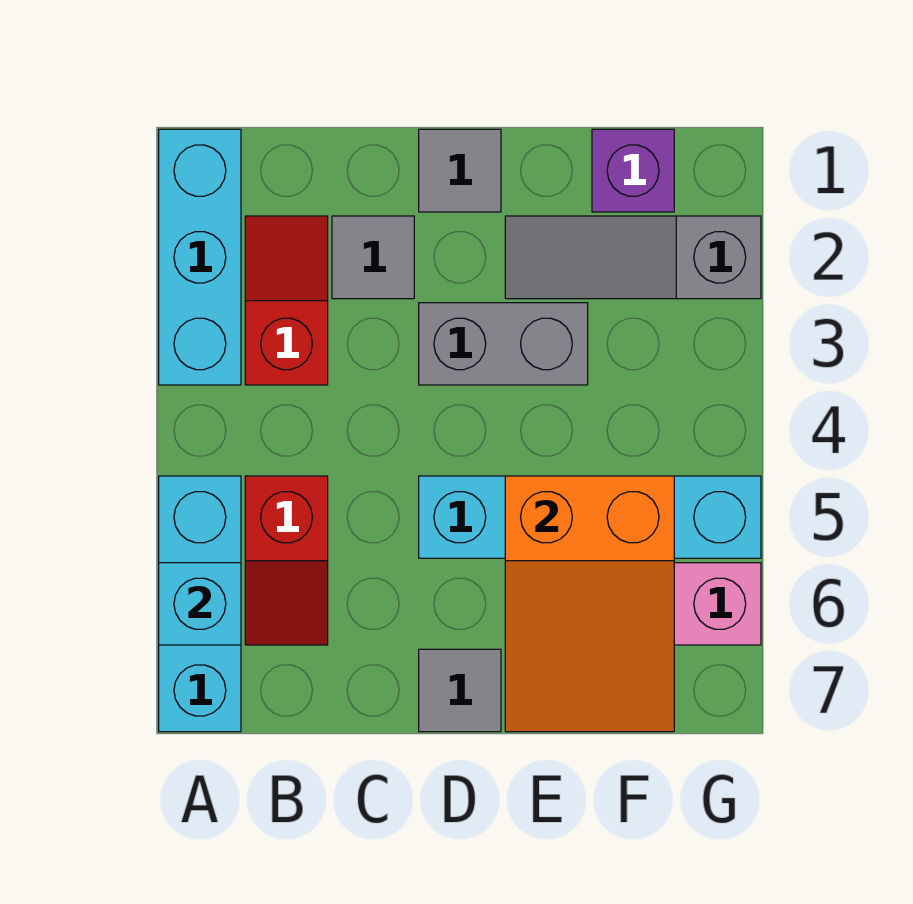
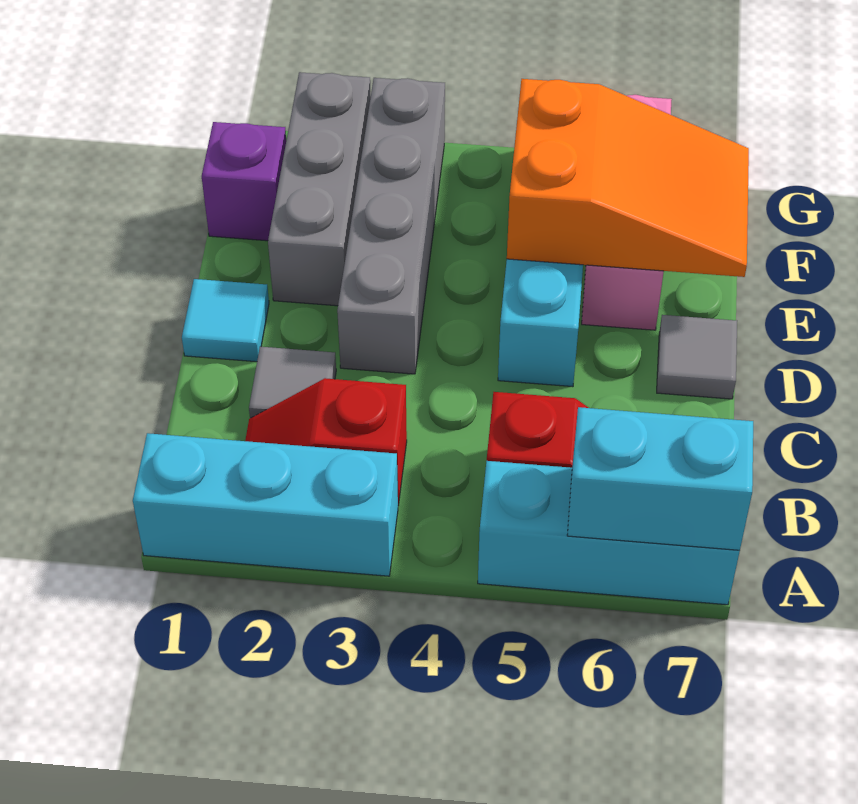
cyan 1x1 brick [159,563,241,645] -> cyan 1x2 brick [567,407,753,550]
grey 1x1 tile [419,129,501,212] -> cyan 1x1 tile [182,279,269,362]
grey 1x2 brick [419,303,588,385] -> grey 1x4 brick [337,78,445,374]
grey 1x3 slope [505,216,761,299] -> grey 1x3 brick [268,72,371,306]

